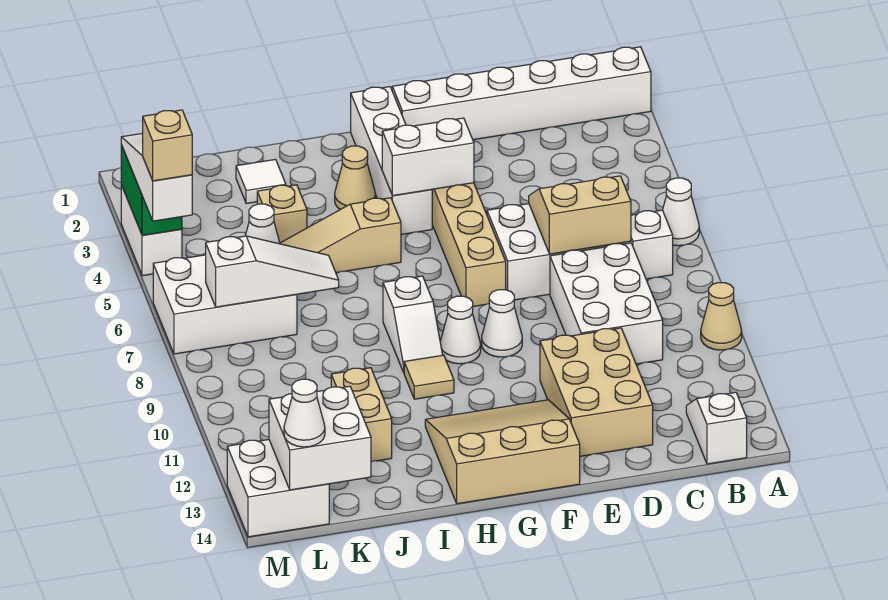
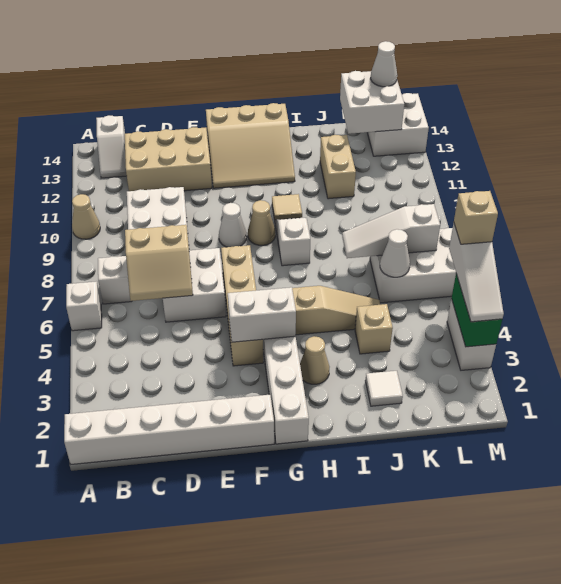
white 1x1 cone [663,178,699,246] -> white 1x1 brick [66,282,102,331]
tan 2x3 brick [540,328,653,456] -> tan 2x3 brick turned to [125,127,212,191]
white 1x1 cone [440,296,481,364] -> tan 1x1 cone [248,200,275,245]

